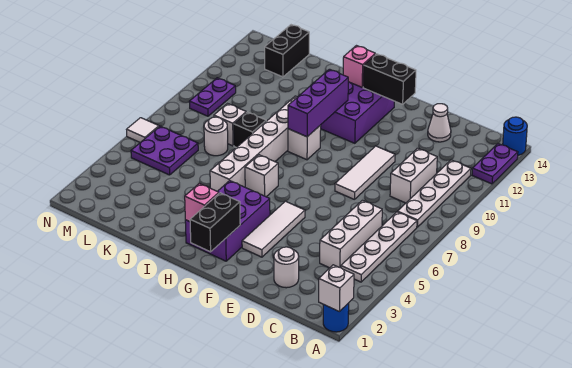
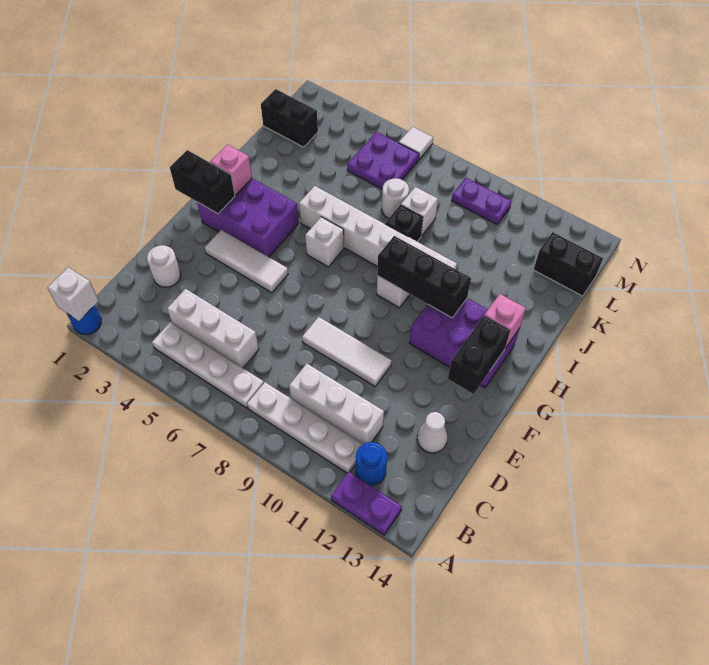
blue 1x1 round brick [503,117,527,155] -> blue 1x1 round brick moved to [356,442,387,486]
white 1x2 brick [390,148,437,203] -> white 1x3 brick [289,364,384,444]
purple 1x3 brick [288,69,348,137] -> black 1x3 brick [377,236,471,318]
none -> black 1x2 brick [261,89,318,147]

